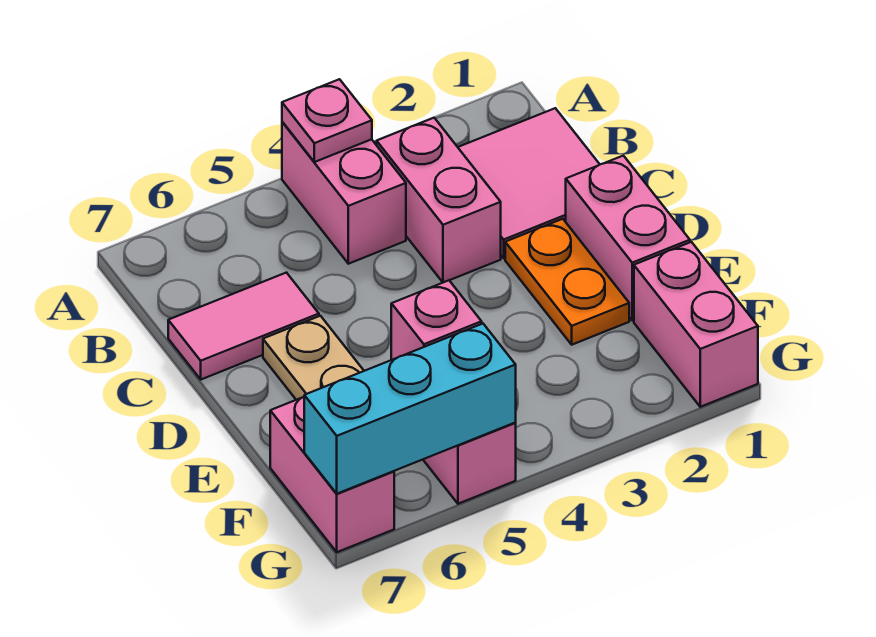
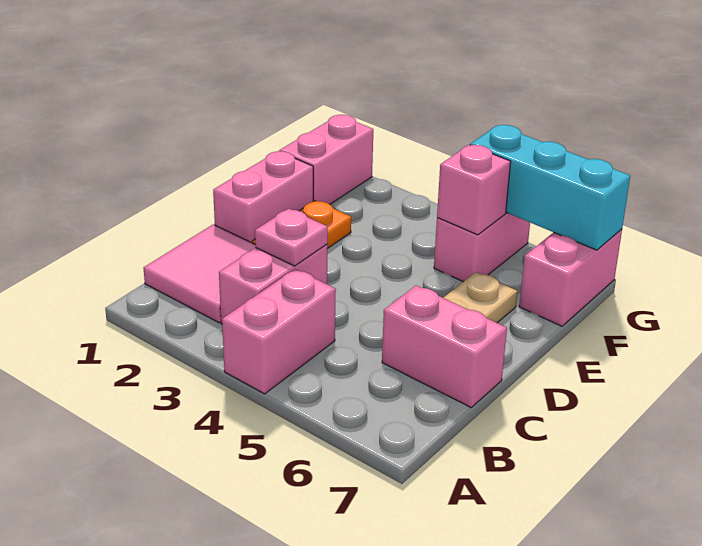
pink 1x1 plate [282,79,372,162] -> pink 1x1 plate moved to [255,209,328,266]
pink 1x2 tile [168,273,319,379] -> pink 1x2 brick [382,286,507,407]

